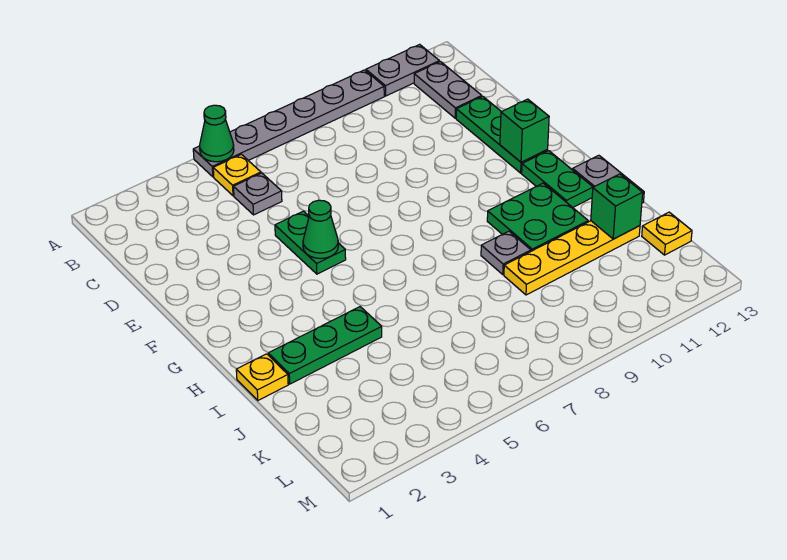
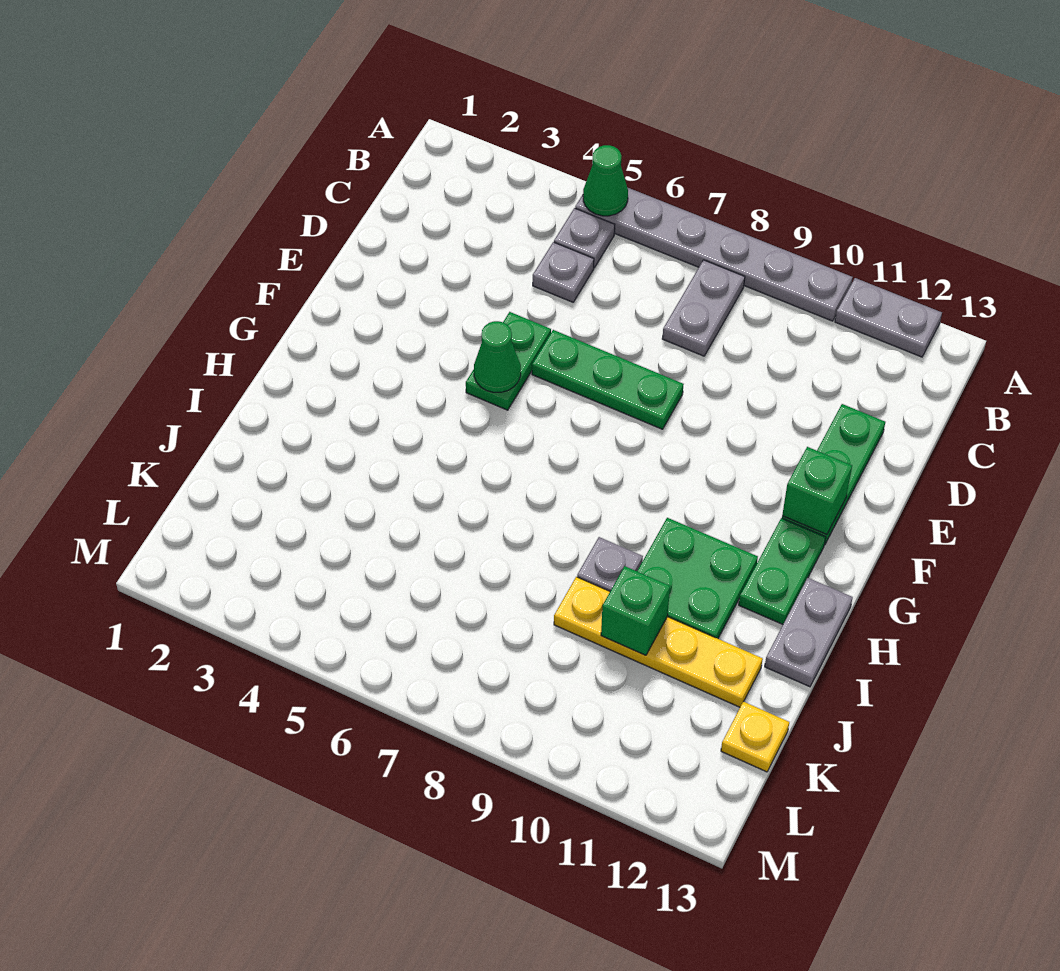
yellow 1x1 plate [213,154,261,196] -> grey 1x1 plate [554,208,615,268]
grey 1x2 plate [414,62,482,118] -> grey 1x2 plate moved to [662,260,745,356]
yellow 1x1 plate [236,354,288,400] -> none
green 1x3 plate [268,307,382,384] -> green 1x3 plate moved to [532,330,684,429]
green 1x1 brick [591,174,643,239] -> green 1x1 brick moved to [601,566,670,655]

